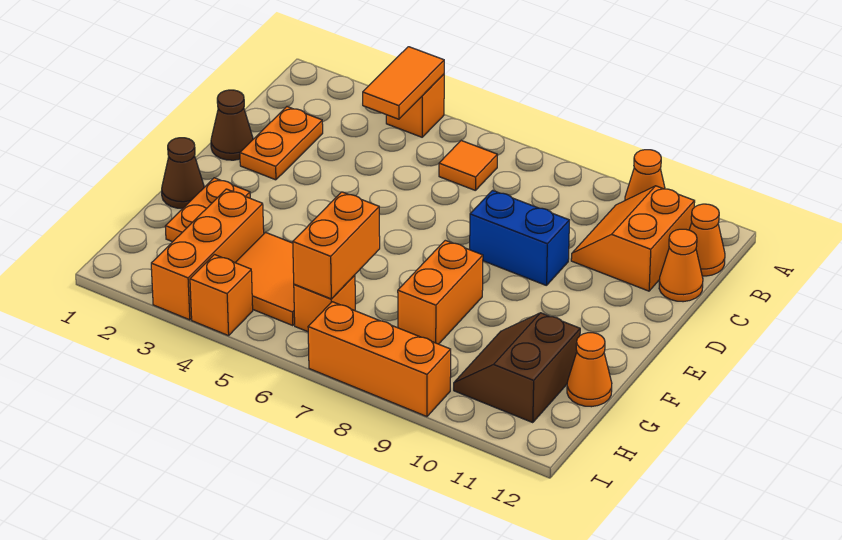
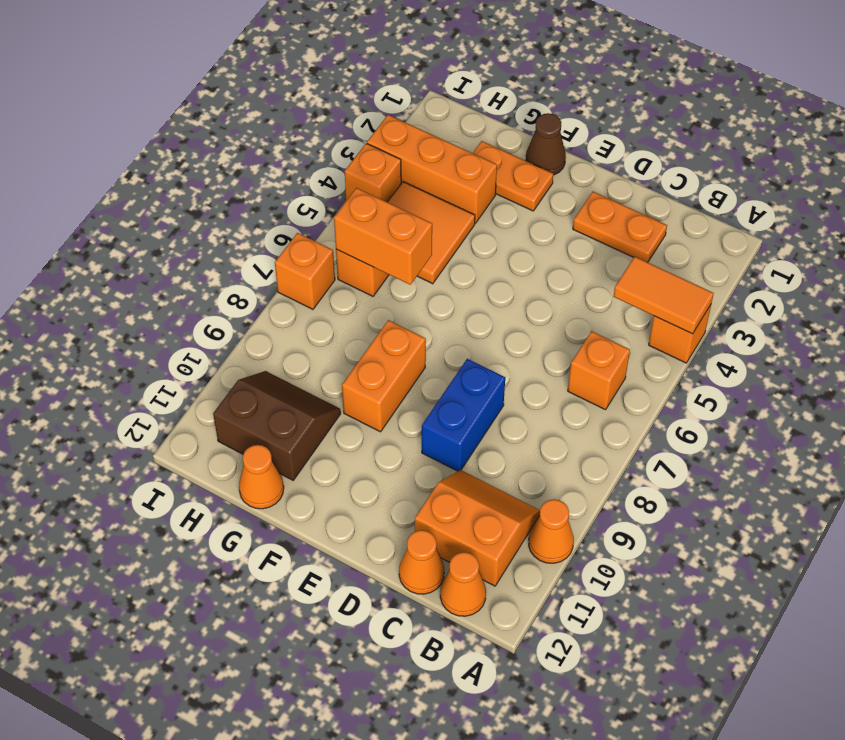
orange 1x1 tile [439,141,497,191] -> orange 1x1 brick [568,331,630,410]
brown 1x1 cone [211,90,253,160] -> none
orange 1x2 brick [398,240,483,344] -> orange 1x2 brick turned to [342,320,426,432]
orange 1x3 brick [308,302,451,417] -> orange 1x1 brick [275,233,335,309]

